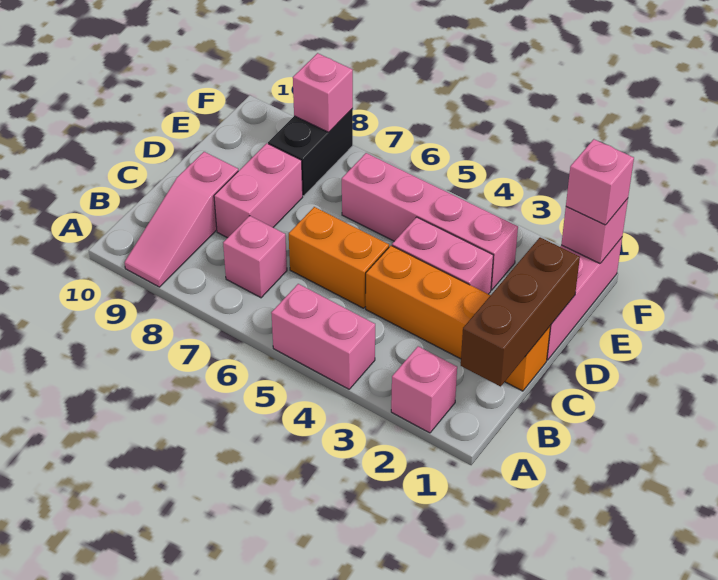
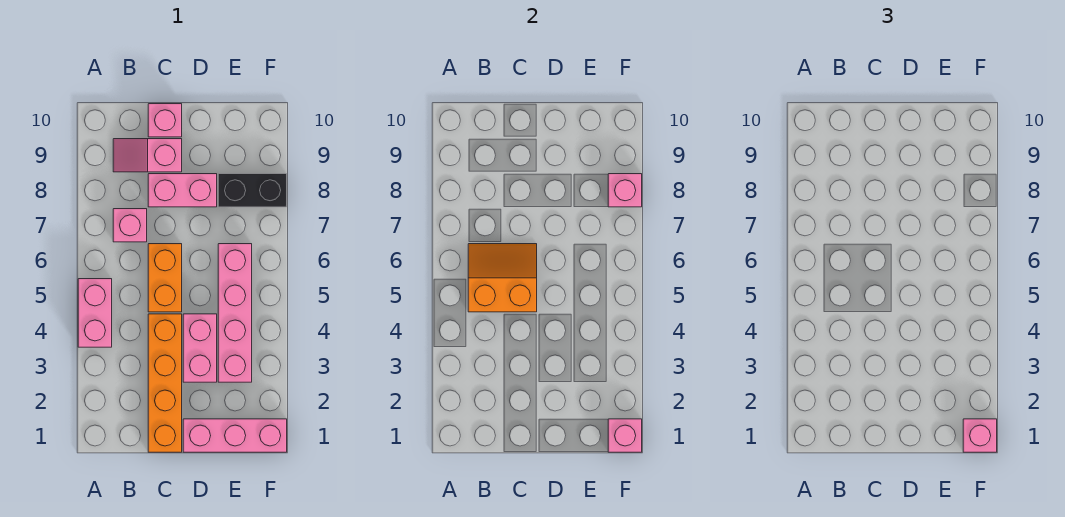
pink 1x1 brick [391,346,457,433] -> pink 1x1 brick moved to [148,104,182,137]
pink 1x3 slope [125,152,238,287] -> pink 1x2 slope [113,139,182,172]
brown 1x3 brick [461,238,580,386] -> none
none -> orange 2x2 slope [468,244,537,312]

